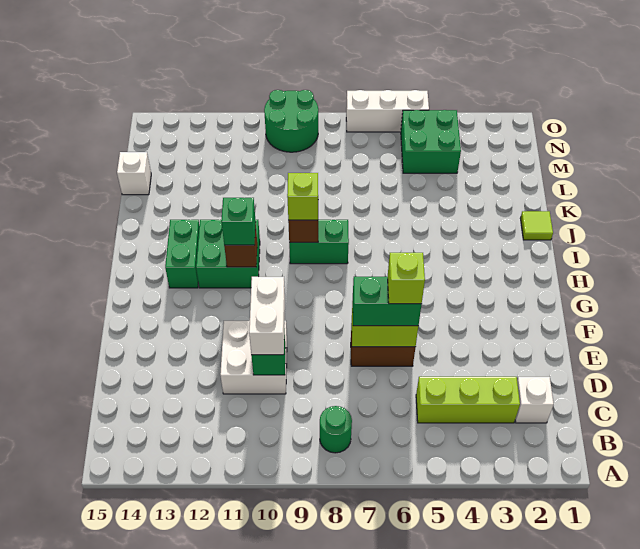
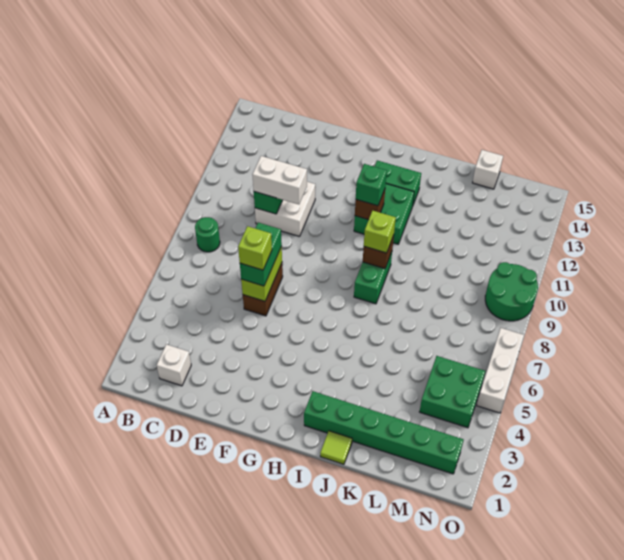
lime 1x3 brick [416,376,520,423] -> none
none -> green 1x6 brick [304,391,463,474]

